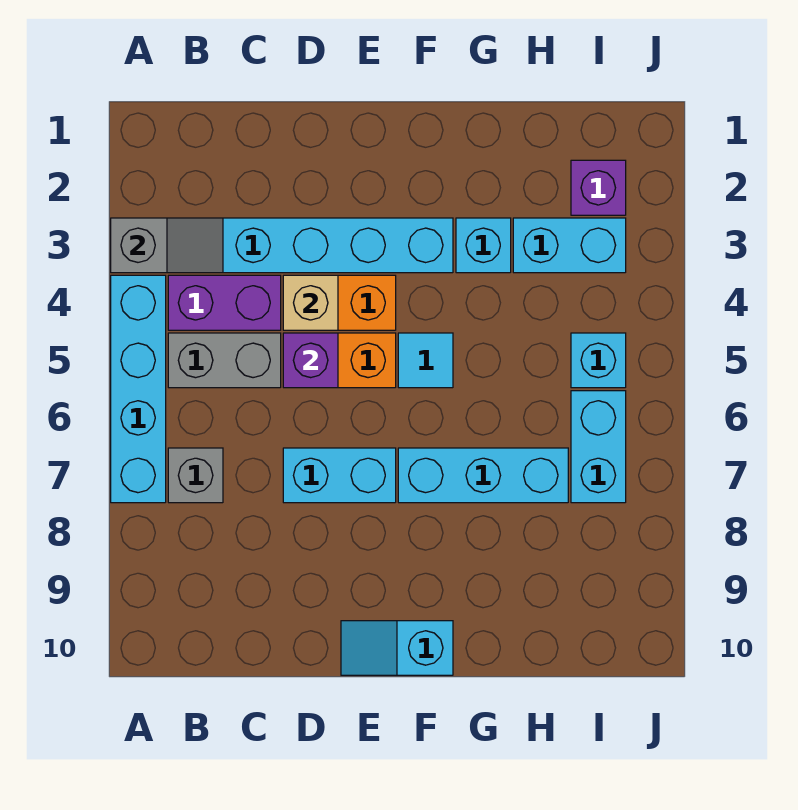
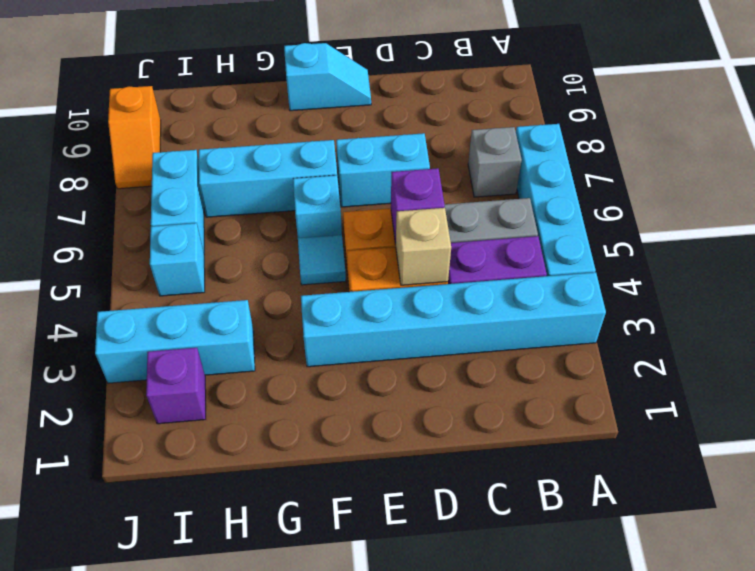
grey 1x2 slope [111,218,223,273] -> none
cyan 1x1 brick [456,218,511,273] -> cyan 1x1 brick moved to [293,175,342,238]
cyan 1x2 brick [513,218,626,273] -> cyan 1x3 brick [95,300,255,383]
none -> orange 1x2 slope [108,86,161,189]

